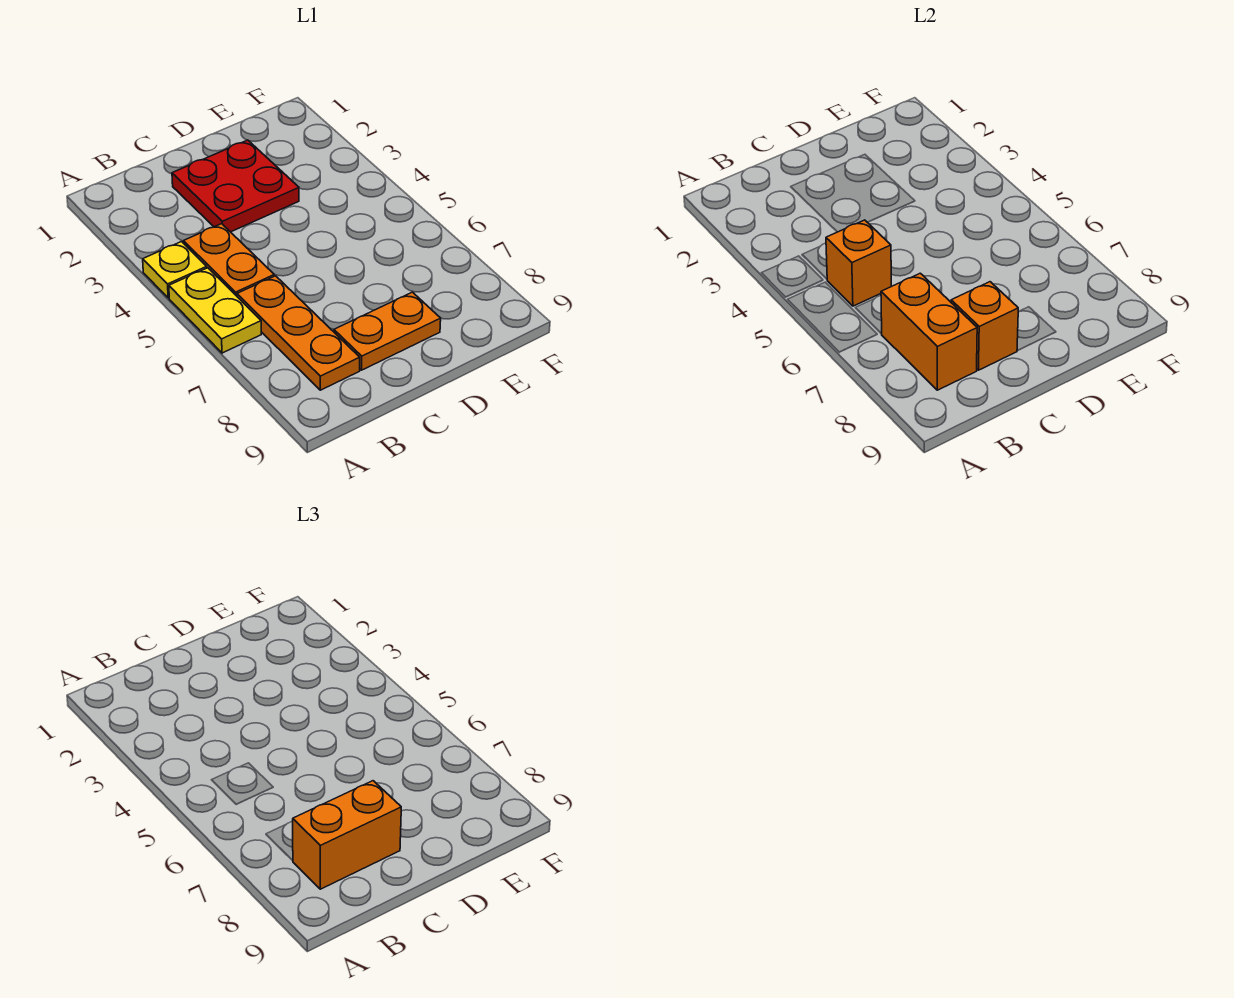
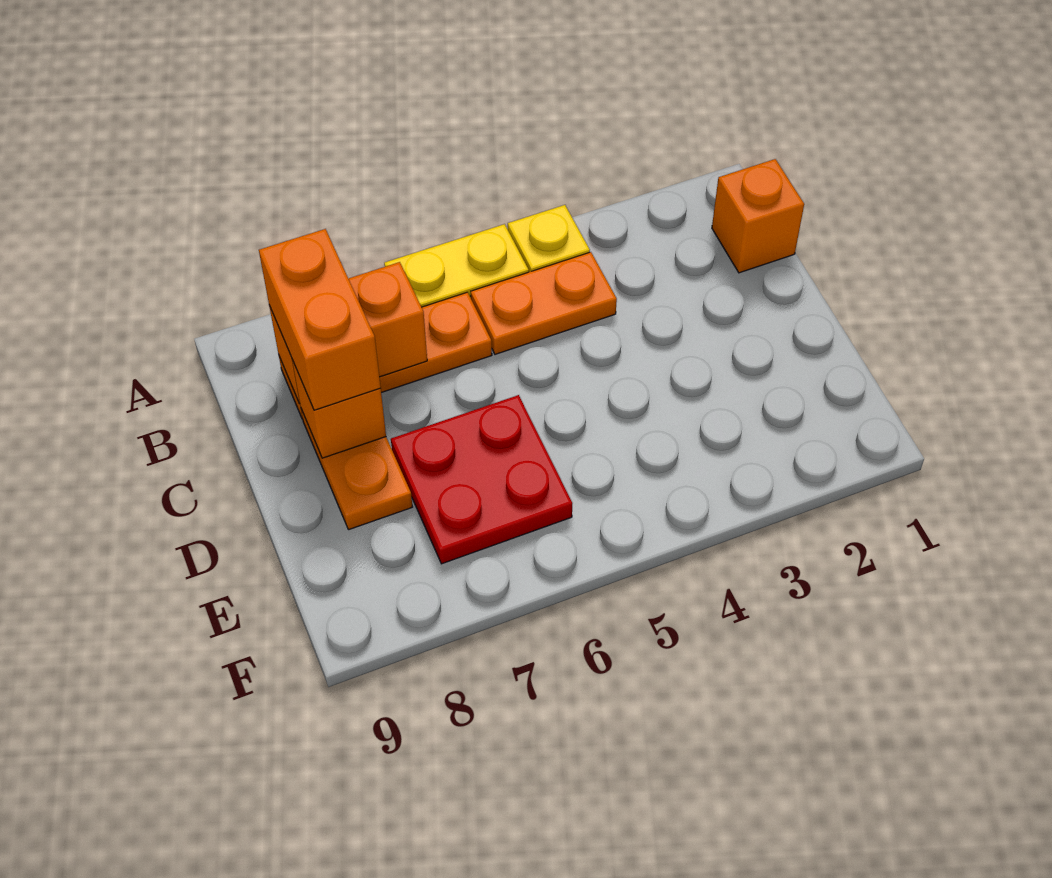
orange 1x1 brick [826,220,891,306] -> orange 1x1 brick moved to [712,159,804,273]
red 2x2 plate [172,140,299,232] -> red 2x2 plate moved to [391,395,572,564]

